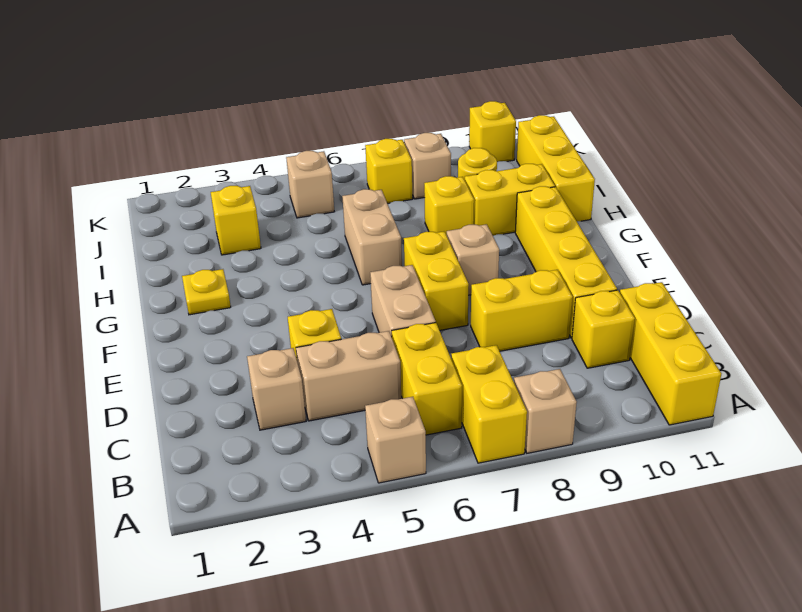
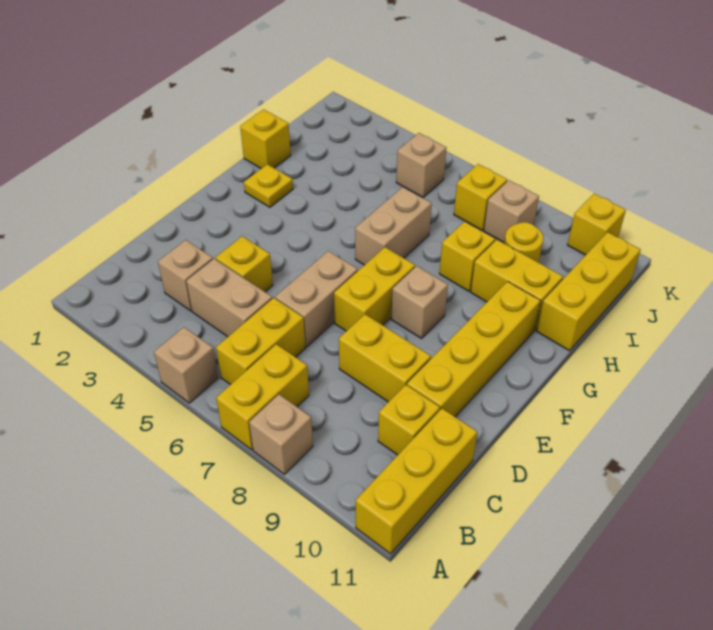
yellow 1x1 brick [211,186,261,255] -> yellow 1x1 brick moved to [240,109,291,168]

